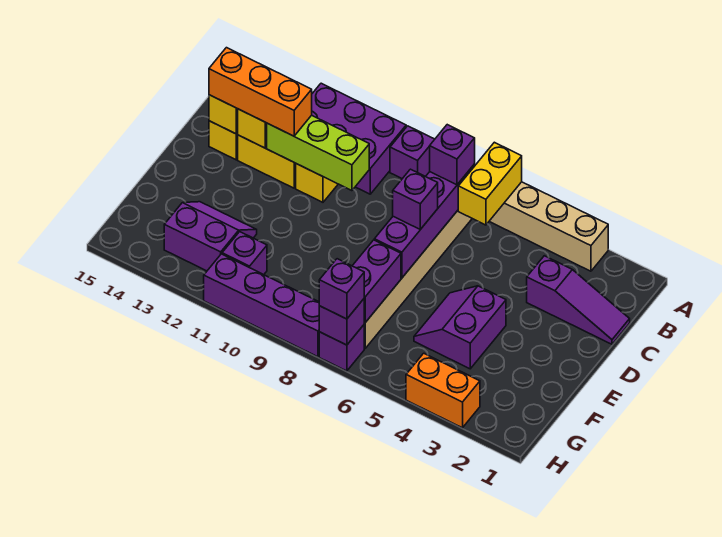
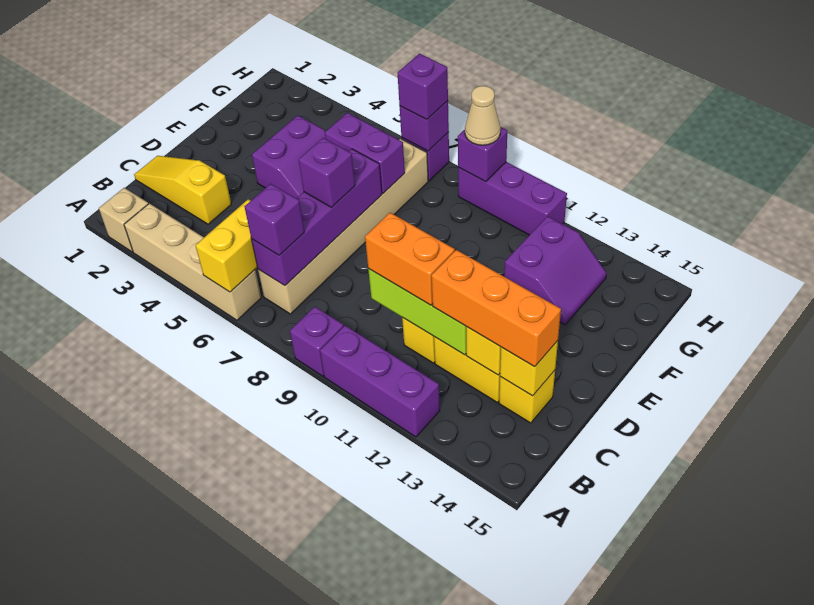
none -> tan 1x1 brick [99,188,148,252]
purple 2x3 brick [312,83,406,194] -> purple 1x3 brick [320,326,440,437]
purple 1x3 slope [527,256,630,344] -> yellow 1x3 slope [134,156,231,224]
purple 1x2 brick [353,240,401,323] -> purple 1x2 brick turned to [325,113,405,193]
purple 2x2 slope [164,202,257,271] -> purple 2x2 slope turned to [504,216,607,325]
purple 1x1 brick [222,232,267,275] -> purple 1x1 brick moved to [458,127,507,182]
orange 1x2 brick [406,353,480,428] -> orange 1x2 brick moved to [365,213,455,305]
purple 1x4 brick [204,254,319,357] -> purple 1x3 brick [458,162,567,235]
none -> tan 1x1 cone [465,86,501,145]

